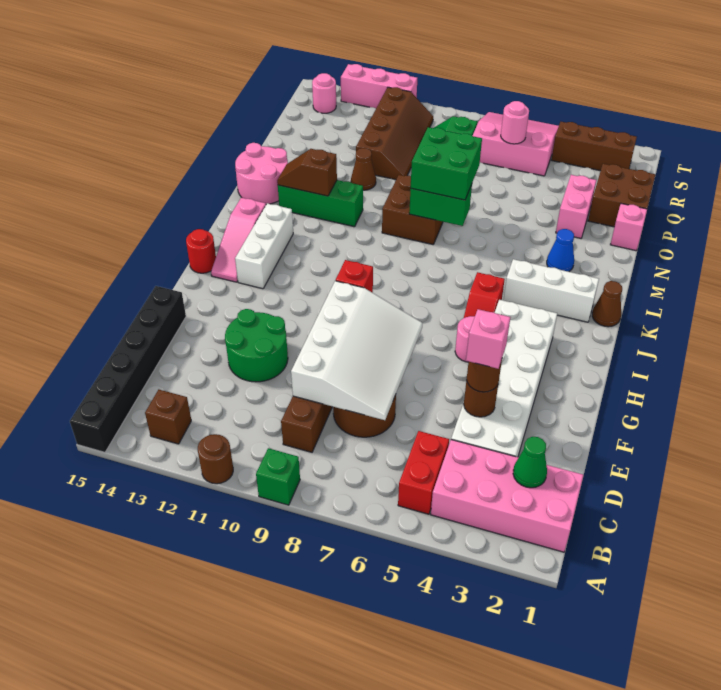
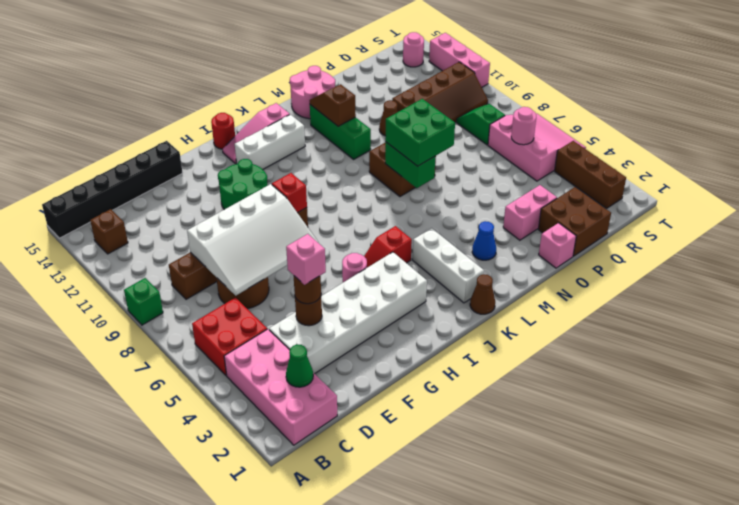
brown 1x1 round brick [198,434,233,484] -> none
red 1x2 brick [398,431,449,514] -> red 2x2 brick [192,298,267,376]
green 2x2 round brick [225,309,288,382] -> green 2x2 round brick moved to [218,159,267,210]

